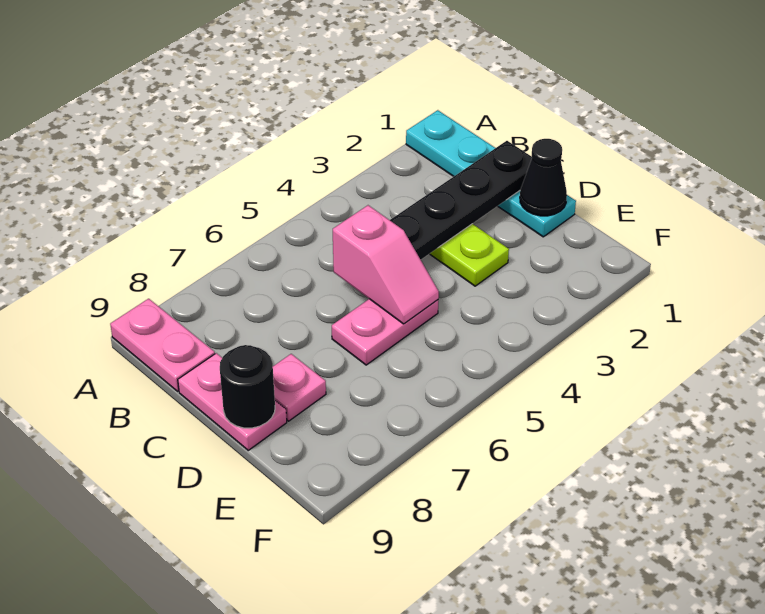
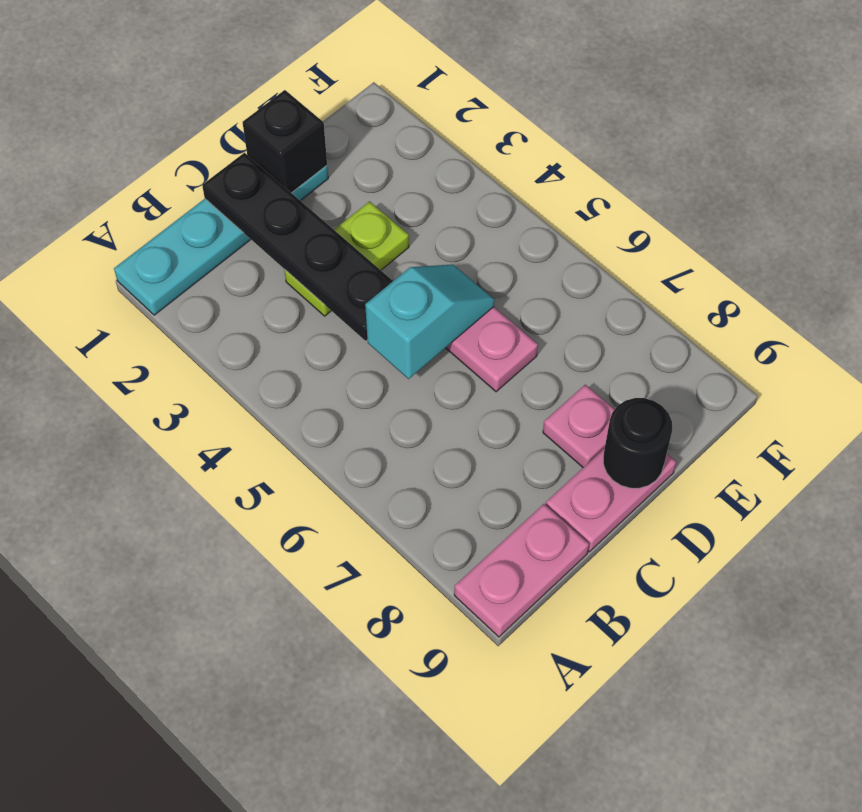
pink 1x2 slope [333,205,439,324] -> cyan 1x2 slope [365,264,494,379]
black 1x1 cone [520,139,567,216] -> black 1x1 brick [243,90,327,193]

